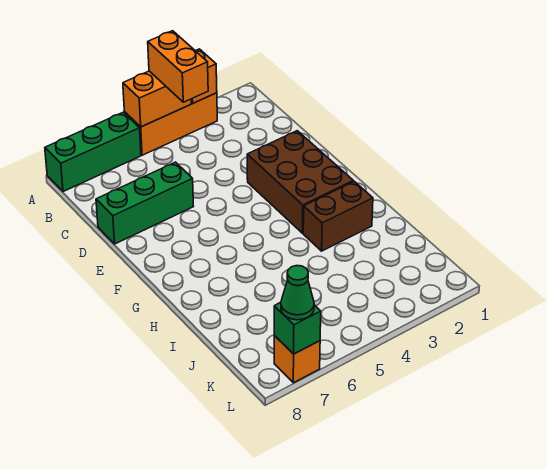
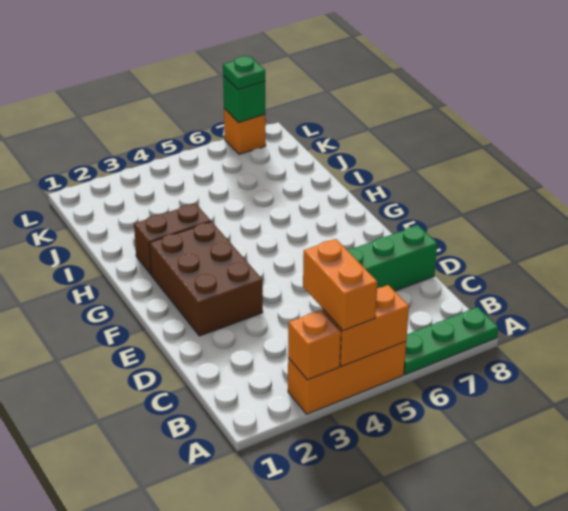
green 1x3 brick [45,113,141,192] -> green 1x3 plate [404,307,498,375]
green 1x1 cone [281,266,314,320] -> green 1x1 plate [223,56,265,89]

